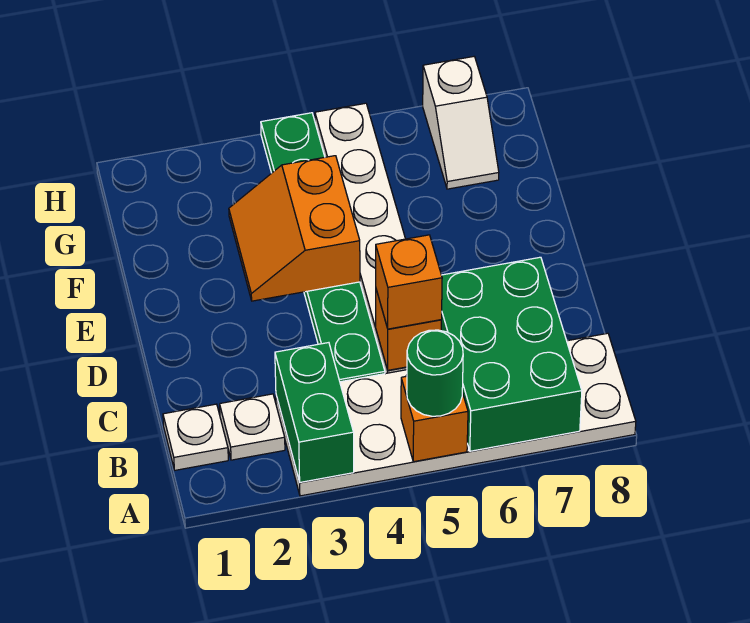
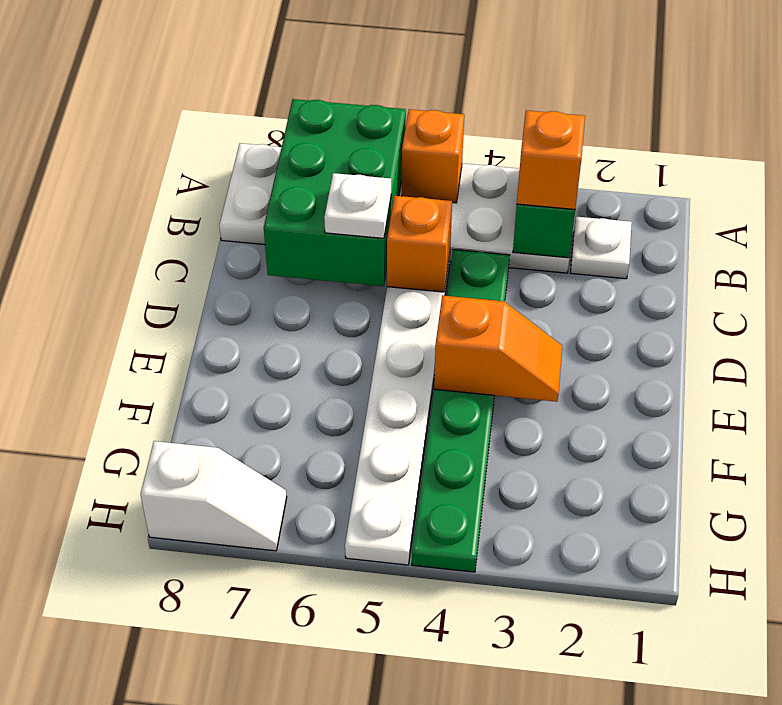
green 1x1 round brick [407,330,463,416] -> none
white 1x1 plate [163,404,228,470] -> white 1x1 plate moved to [324,173,391,238]
orange 1x1 brick [376,235,442,329] -> orange 1x1 brick moved to [517,110,585,209]
orange 2x2 slope [229,156,360,301] -> orange 1x2 slope [434,295,562,402]
white 1x2 slope [423,57,499,189] -> white 1x2 slope turned to [141,441,287,551]

